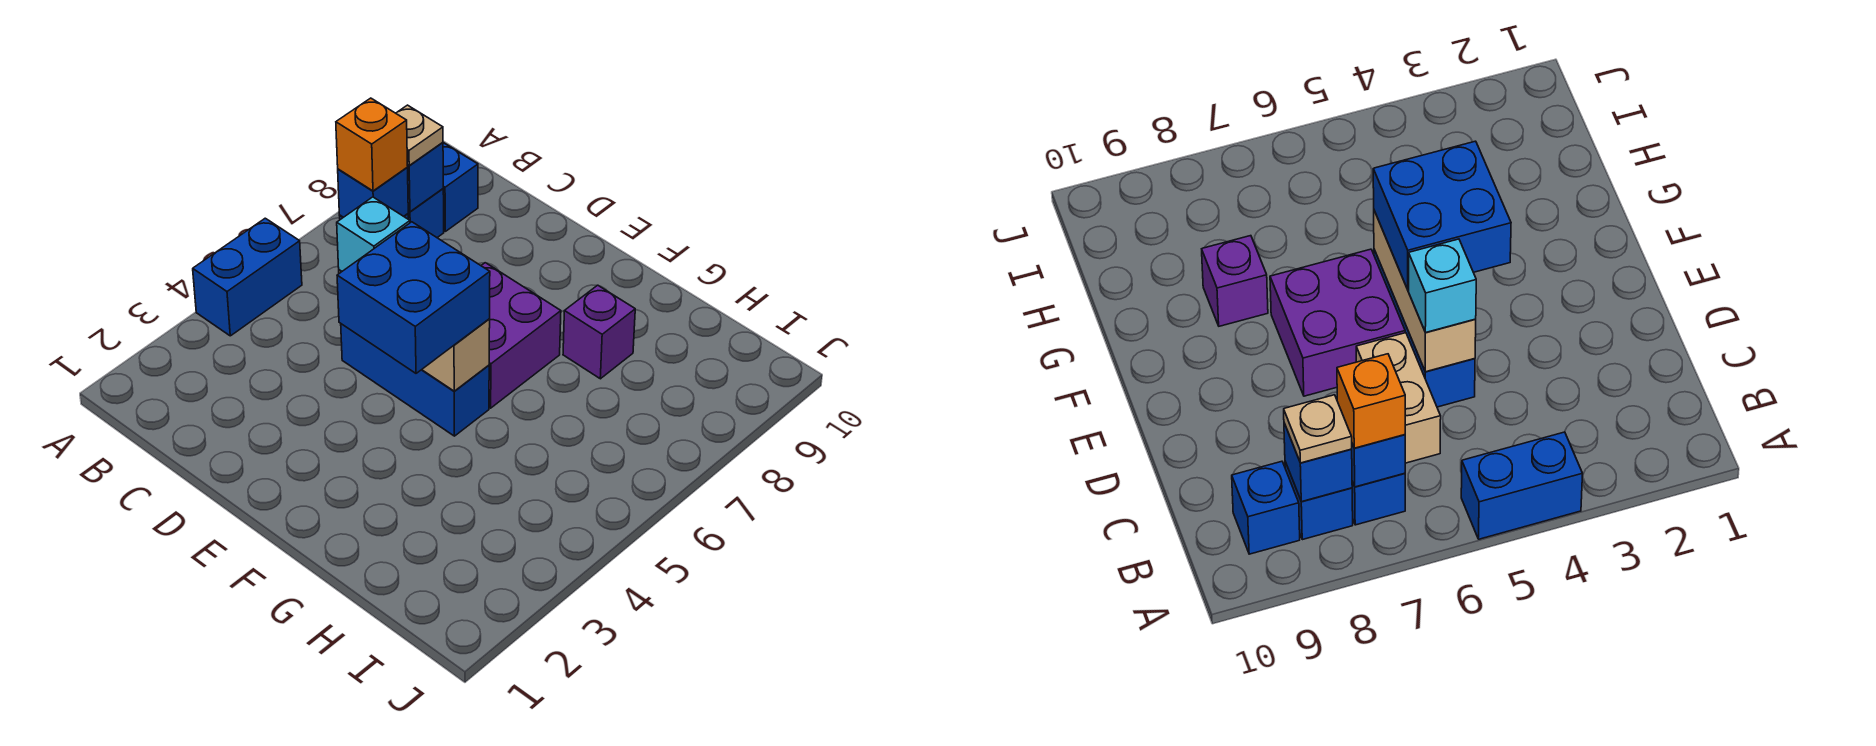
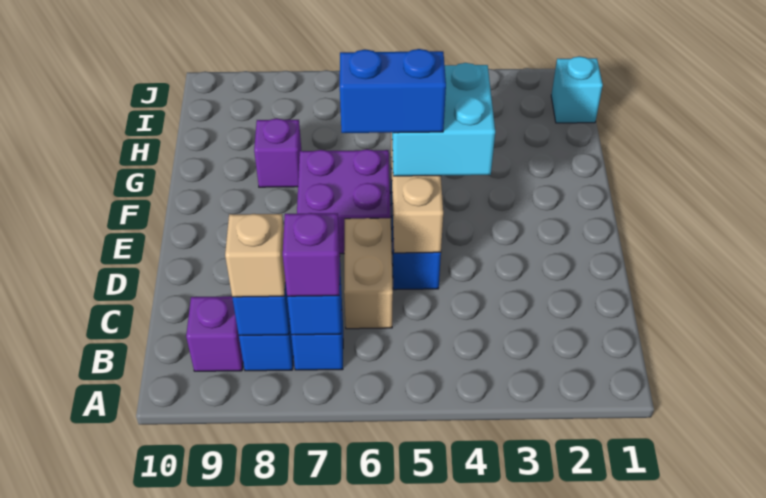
blue 1x2 brick [193,218,302,336] -> blue 1x2 brick moved to [340,49,446,133]
orange 1x1 brick [336,98,408,191] -> purple 1x1 brick [283,213,340,296]
tan 1x1 plate [396,105,443,165] -> tan 1x1 brick [225,214,285,297]
blue 1x1 brick [443,143,478,231] -> purple 1x1 brick [186,296,243,371]
cyan 1x1 brick [337,197,410,271] -> cyan 1x1 brick moved to [551,56,603,123]
blue 2x2 brick [337,222,490,373] -> cyan 2x2 brick [392,63,495,176]

